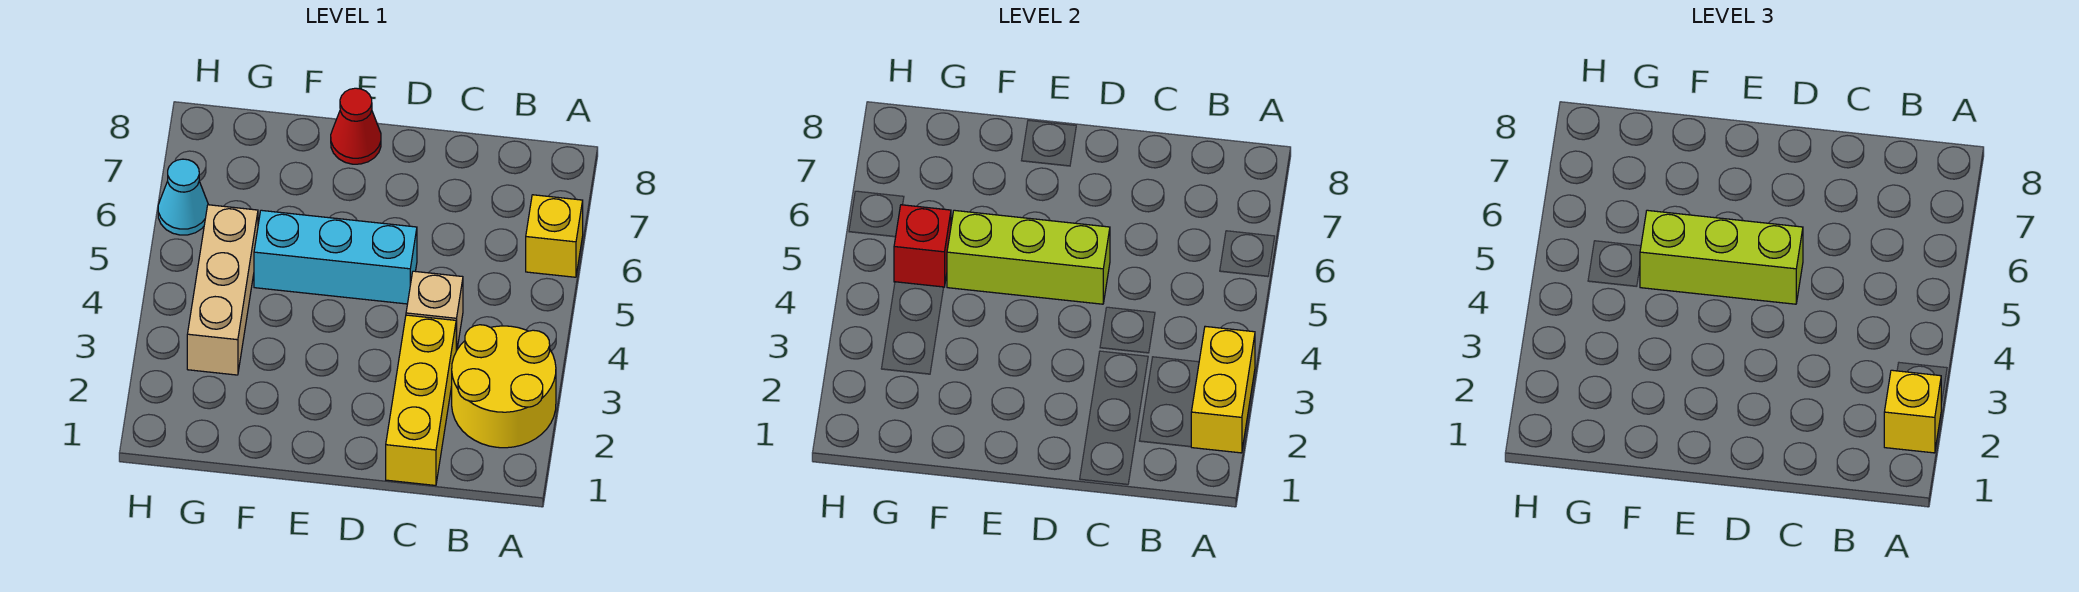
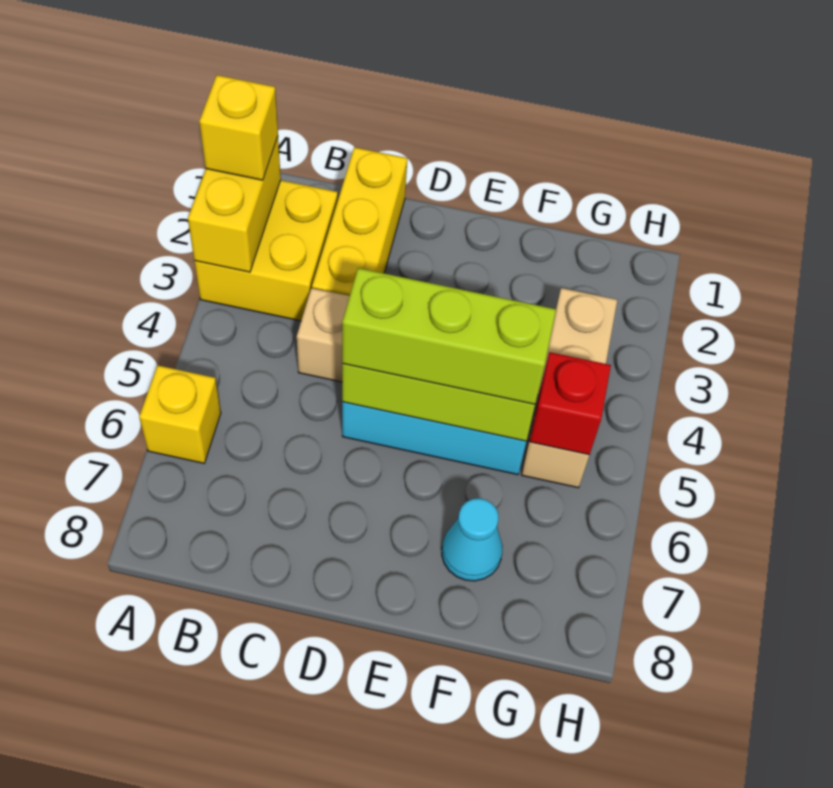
yellow 2x2 round brick [452,325,556,448] -> yellow 2x2 brick [194,180,338,321]
red 1x1 cone [331,88,381,164] -> none
cyan 1x1 cone [158,159,208,235] -> cyan 1x1 cone moved to [442,498,503,581]

